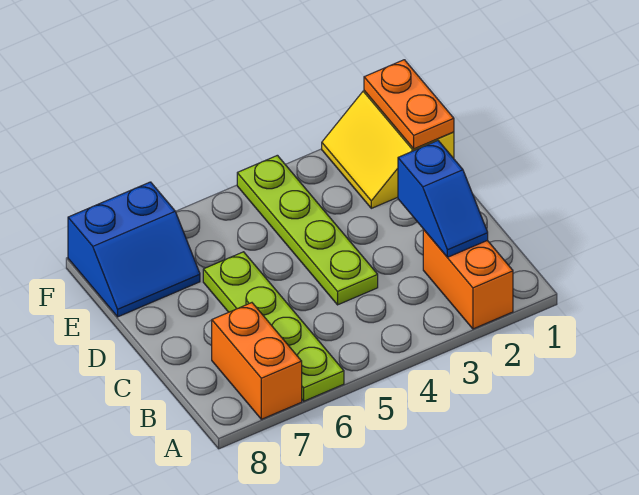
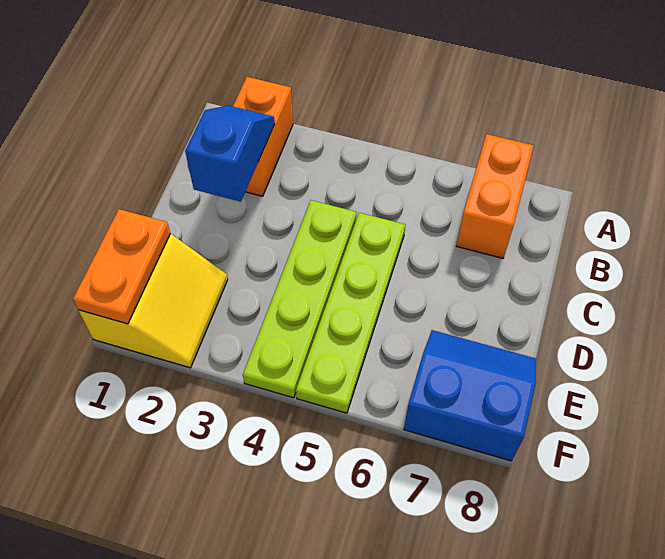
lime 1x4 plate [203,252,344,401] -> lime 1x4 plate moved to [296,213,405,413]

